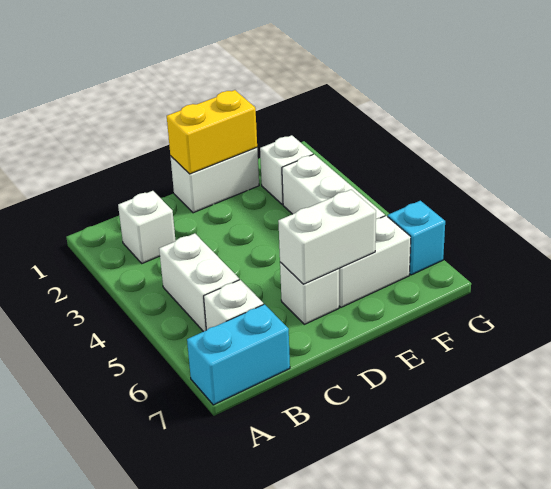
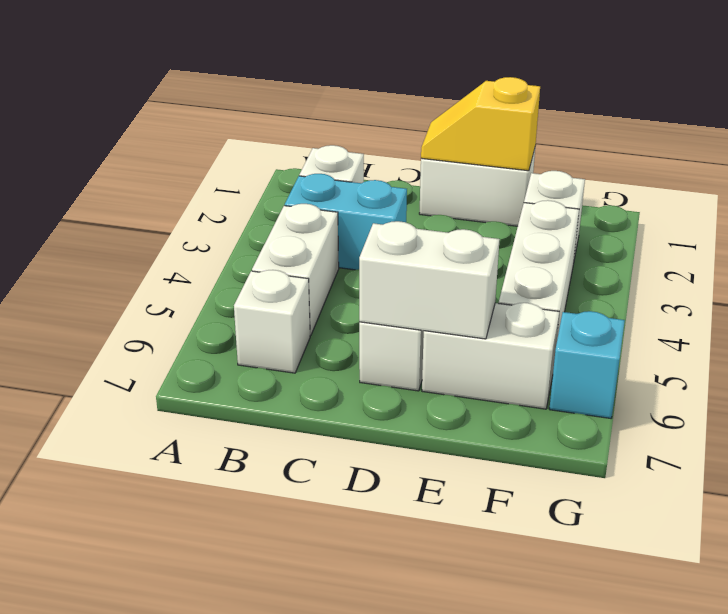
cyan 1x2 brick [187,304,290,405] -> cyan 1x2 brick moved to [285,174,407,270]
yellow 1x2 brick [167,90,257,174] -> yellow 1x2 slope [421,77,540,171]

